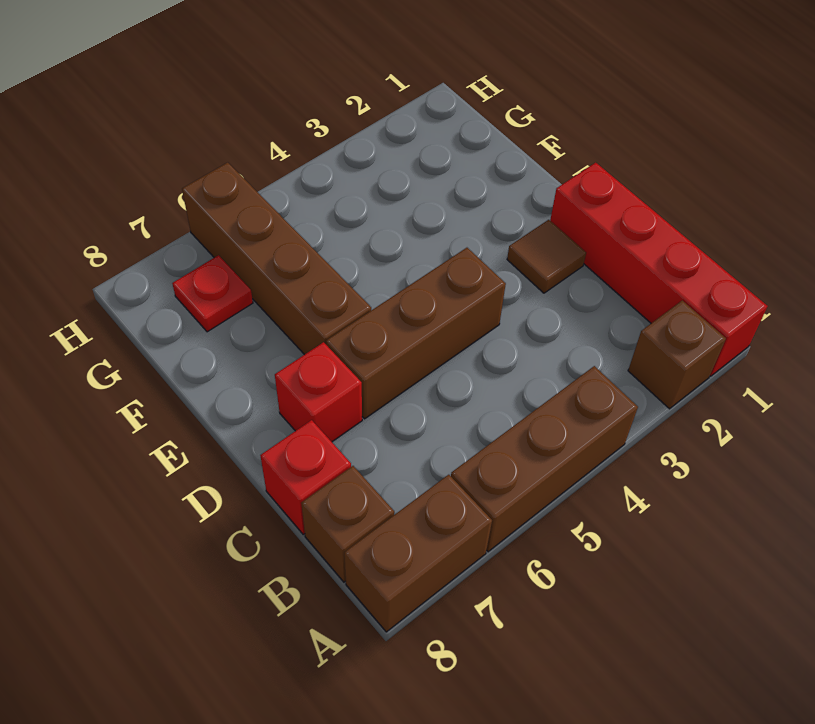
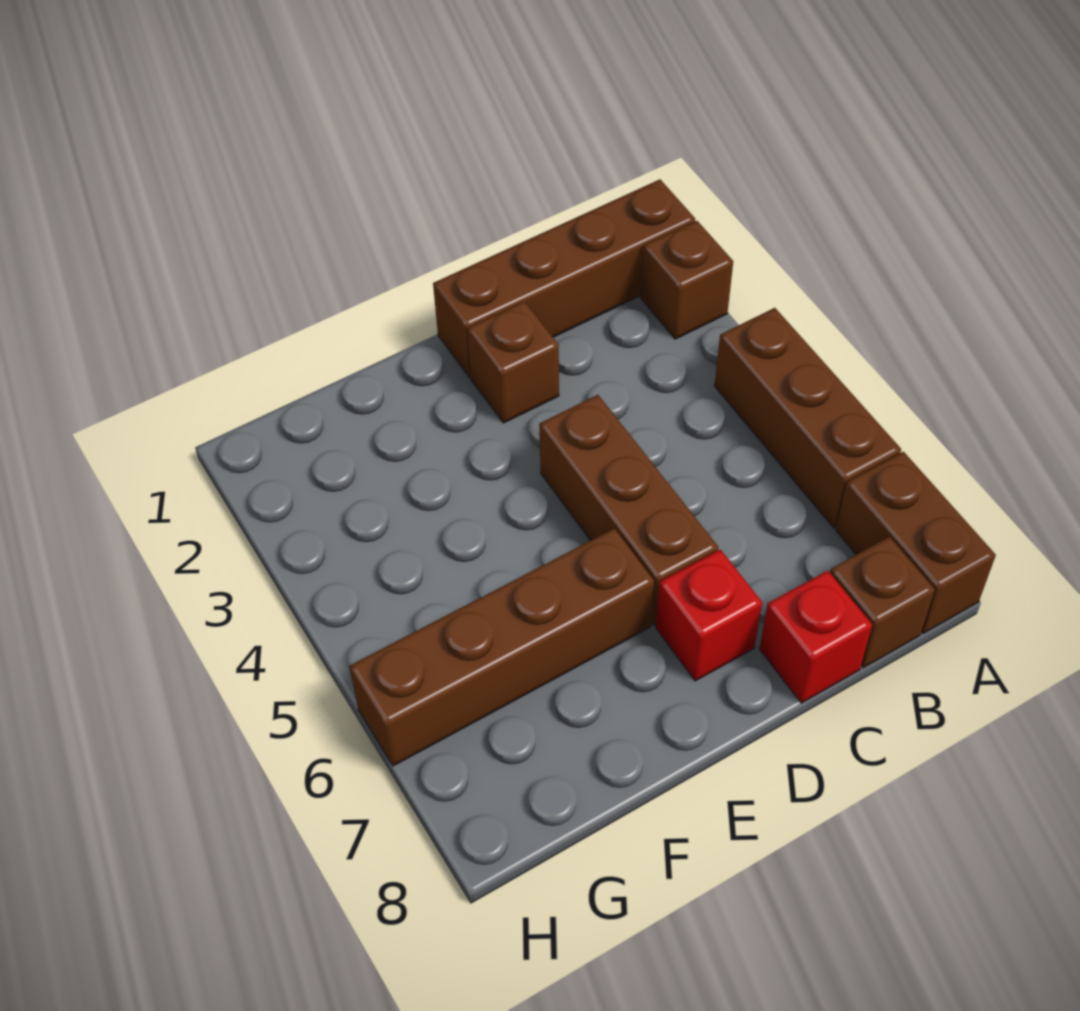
red 1x4 brick [550,163,767,376] -> brown 1x4 brick [433,180,695,377]
brown 1x1 tile [507,220,586,293] -> brown 1x1 brick [467,302,559,423]
red 1x1 plate [172,255,253,332] -> none

